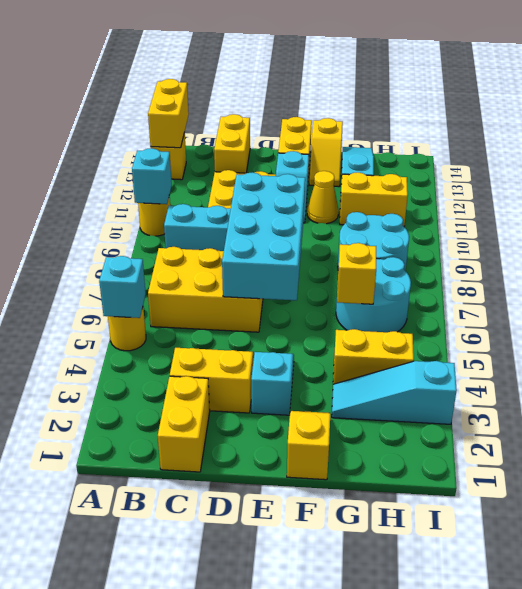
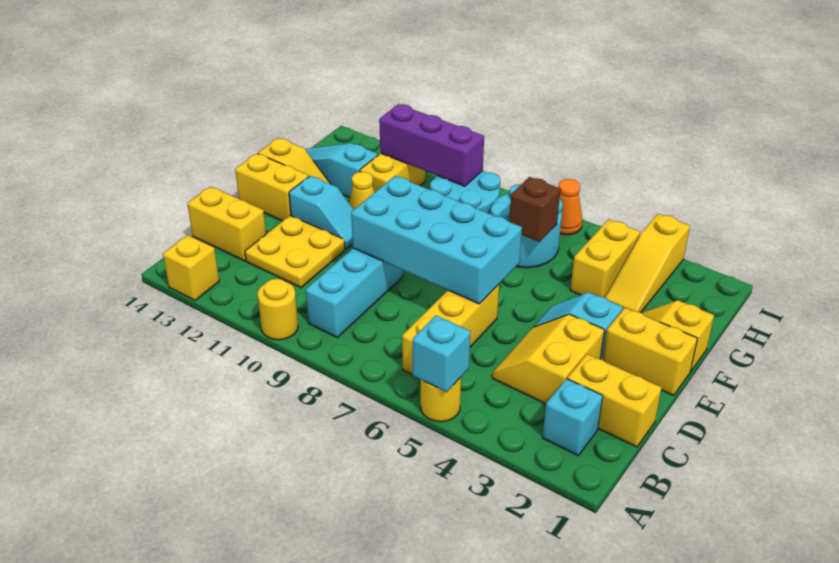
cyan 1x1 brick [132,148,172,204] -> cyan 1x1 brick moved to [543,379,603,455]
yellow 1x2 brick [148,79,189,148] -> yellow 1x2 brick moved to [603,308,697,396]
yellow 2x3 brick [148,247,263,332] -> yellow 1x3 brick [402,285,499,375]
cyan 1x3 slope [332,361,457,424] -> yellow 1x3 slope [605,214,690,313]
yellow 1x1 brick [337,243,376,304] -> brown 1x1 brick [509,177,560,242]
none -> purple 1x3 brick [379,104,484,186]
none -> orange 1x1 cone [558,179,582,235]

